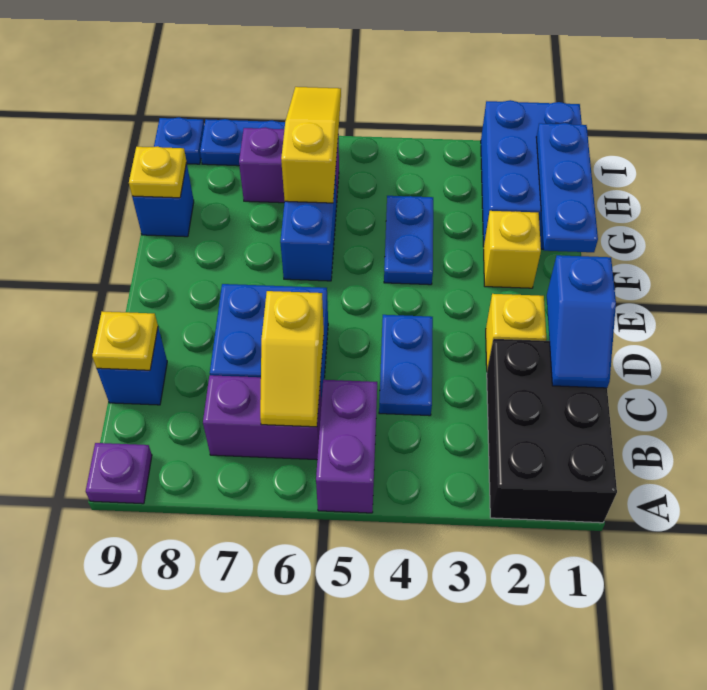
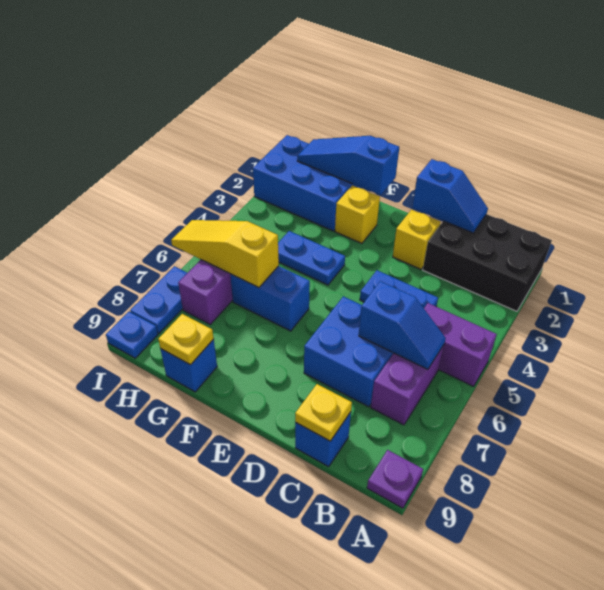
yellow 1x2 slope [260,291,324,427] -> blue 1x2 slope [359,281,446,369]
blue 1x3 plate [536,123,598,252] -> blue 1x3 slope [297,136,399,195]

